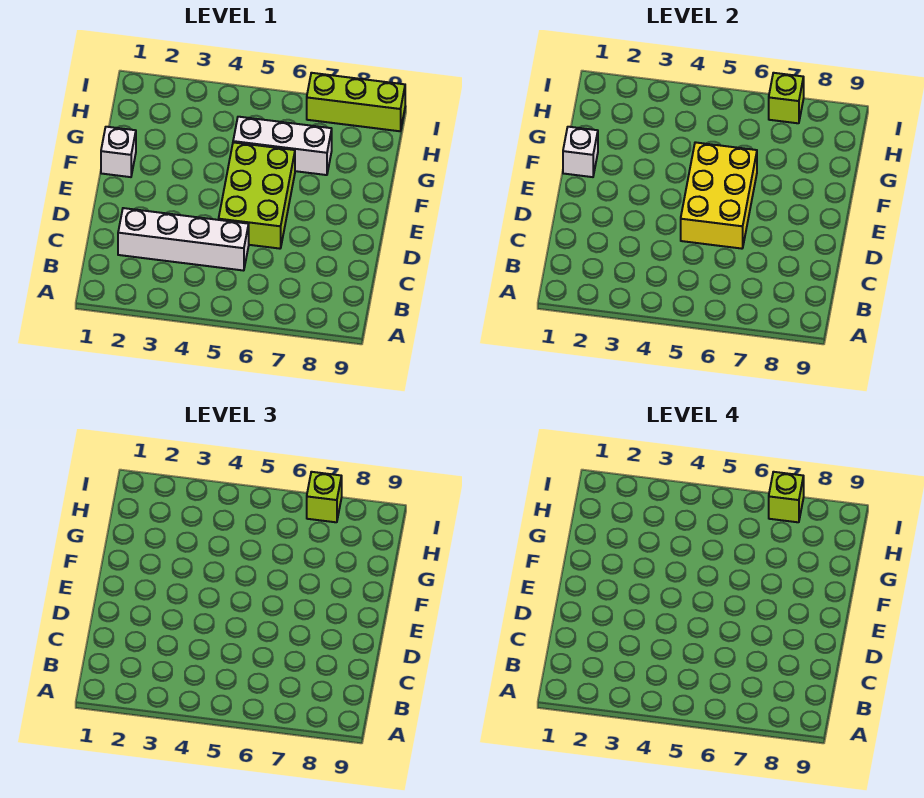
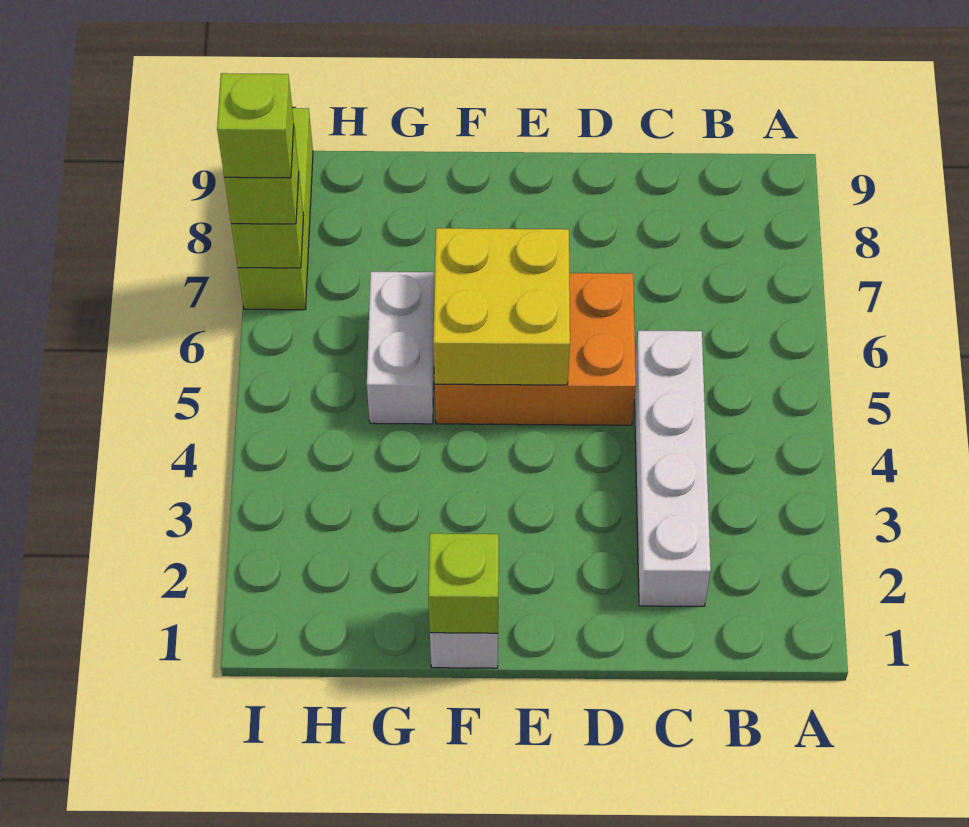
lime 2x3 brick [219,142,295,249] -> orange 2x3 brick [435,273,636,425]
yellow 2x3 brick [681,142,757,249] -> yellow 2x2 brick [433,228,570,385]
white 1x1 brick [563,127,598,177] -> lime 1x1 brick [428,533,499,633]
white 1x3 brick [233,117,332,175] -> white 1x2 brick [367,272,434,424]

